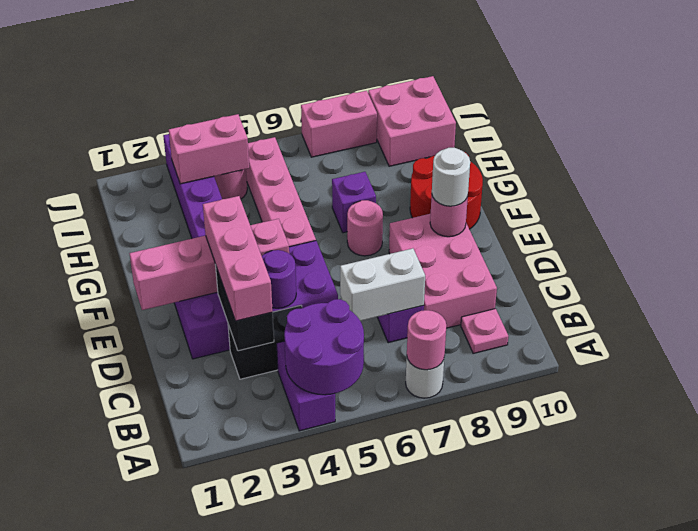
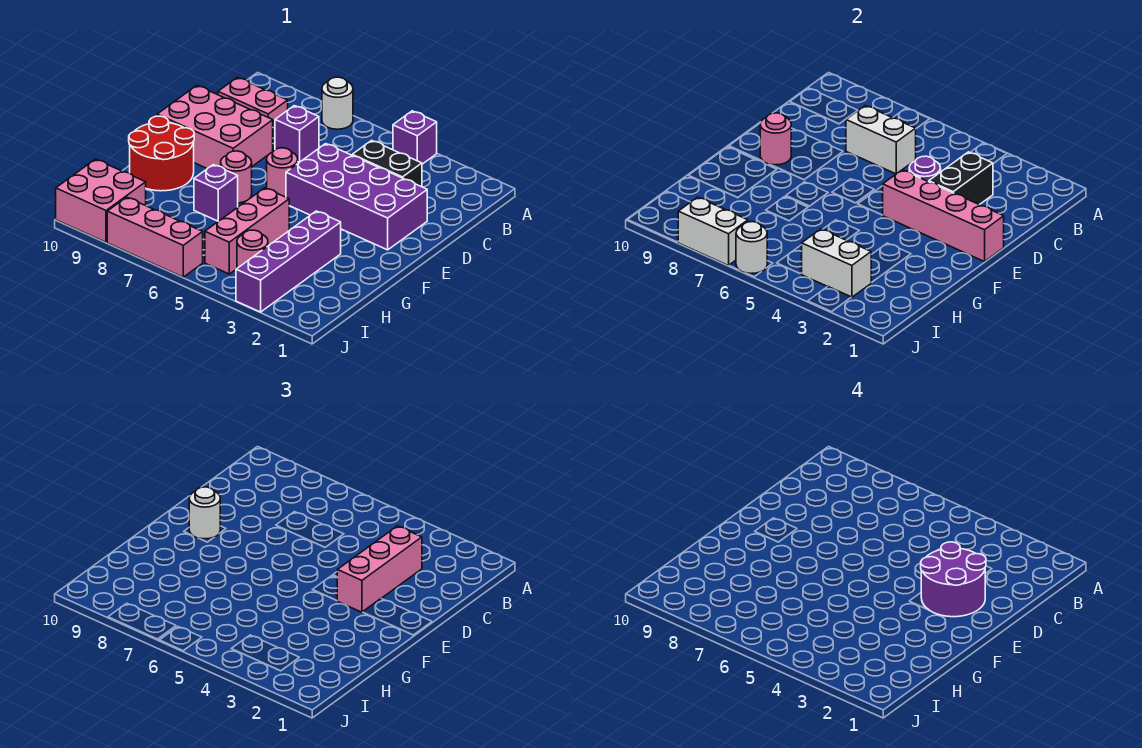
purple 1x2 brick [277,341,335,431] -> purple 1x1 brick [393,111,437,164]
purple 2x2 round brick [284,299,364,395] -> purple 2x2 round brick moved to [921,542,986,617]
pink 1x1 round brick [407,310,446,370] -> pink 1x1 round brick moved to [267,148,298,197]
pink 1x1 plate [461,309,508,353] -> pink 1x2 plate [218,77,288,121]
pink 2x3 brick [389,214,497,328] -> pink 2x3 brick turned to [157,86,273,169]
pink 1x4 brick [246,137,316,247] -> pink 1x3 brick [205,188,289,274]
pink 1x2 brick [169,114,249,184] -> white 1x2 brick [802,229,872,297]
none -> white 1x1 round brick [736,222,767,273]
pink 1x2 brick [301,91,377,157] -> pink 1x3 brick [107,197,203,277]
none -> white 1x2 brick [678,197,748,266]

